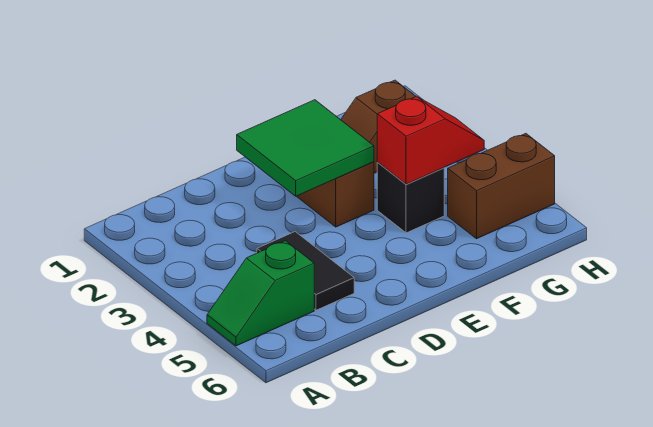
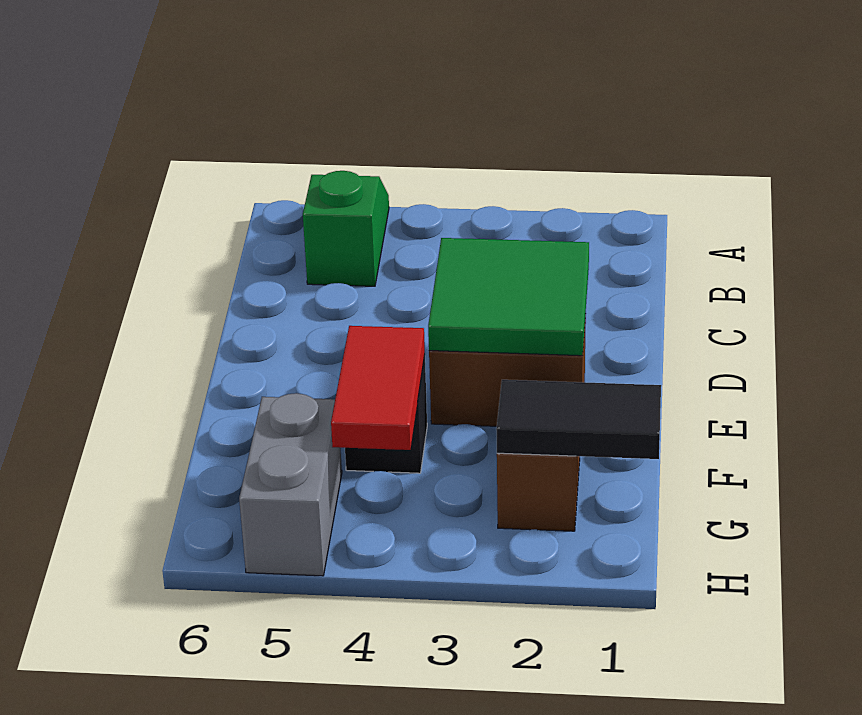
black 1x2 tile [257,232,354,310] -> black 1x2 tile moved to [496,380,661,459]
red 1x2 slope [377,96,484,184] -> red 1x2 tile [331,326,425,450]
brown 1x2 brick [448,134,555,239] -> grey 1x2 brick [239,393,342,576]

